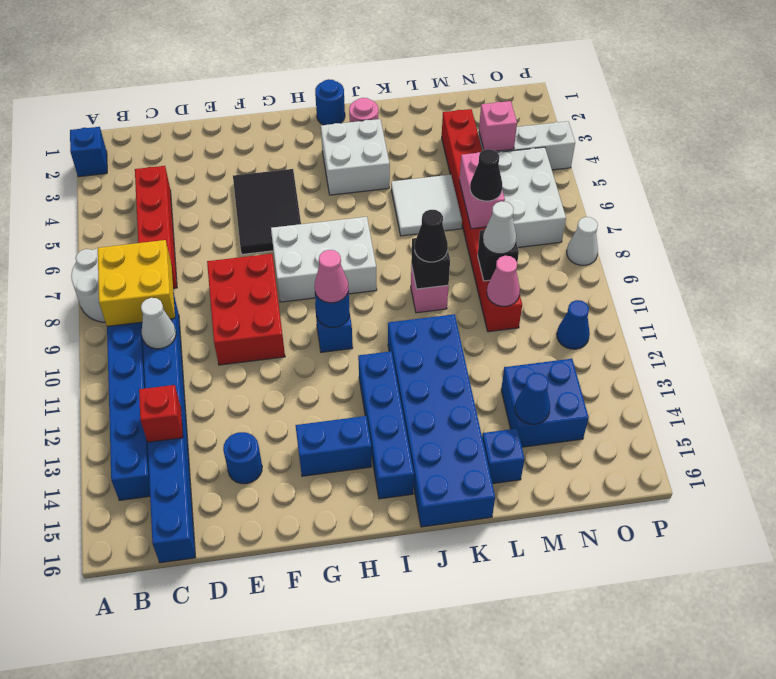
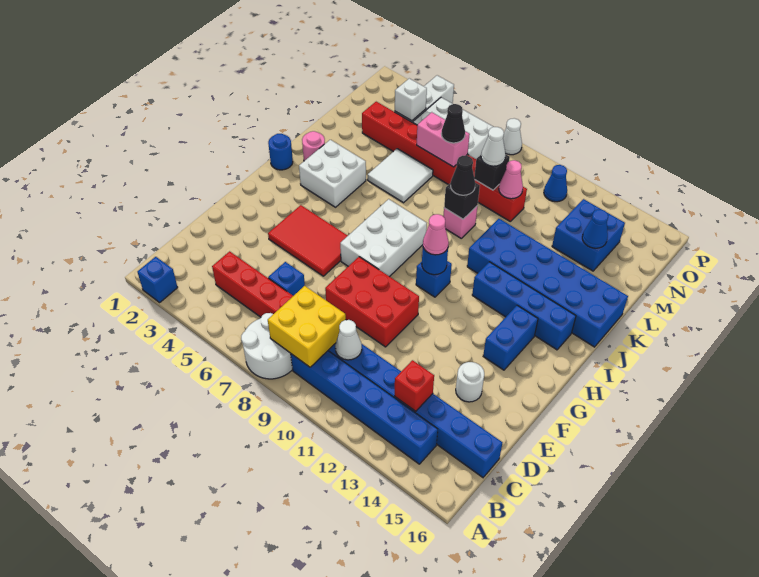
blue 1x1 round brick [223,432,262,484] -> white 1x1 round brick [456,362,484,402]
black 2x3 tile [233,169,301,254] -> red 2x3 tile [268,205,348,276]
blue 1x1 brick [482,429,525,484] -> blue 1x1 brick moved to [268,262,305,296]
pink 1x1 brick [479,101,517,151] -> white 1x1 brick [395,78,427,121]

